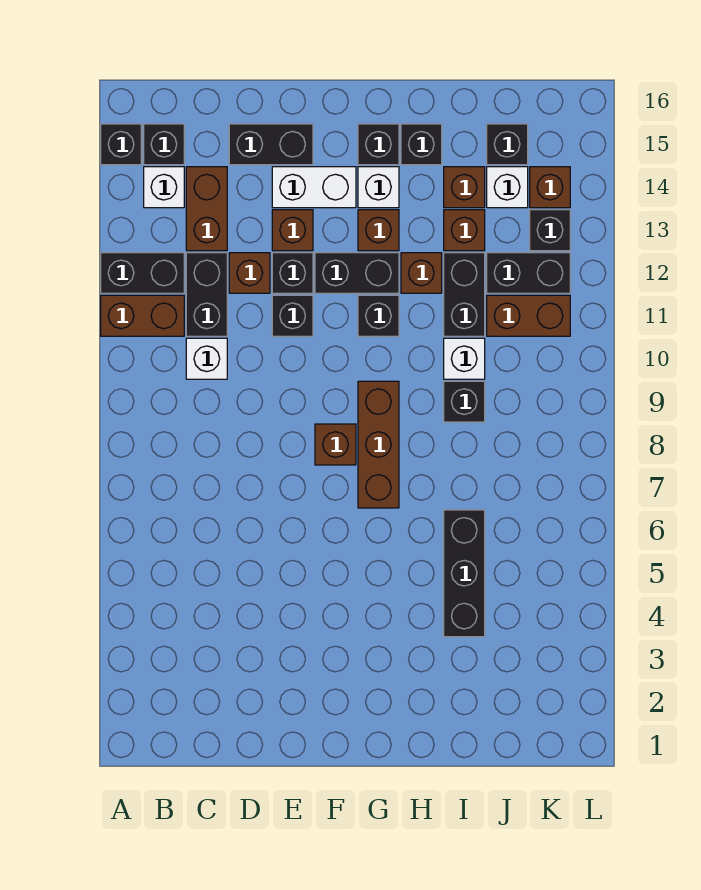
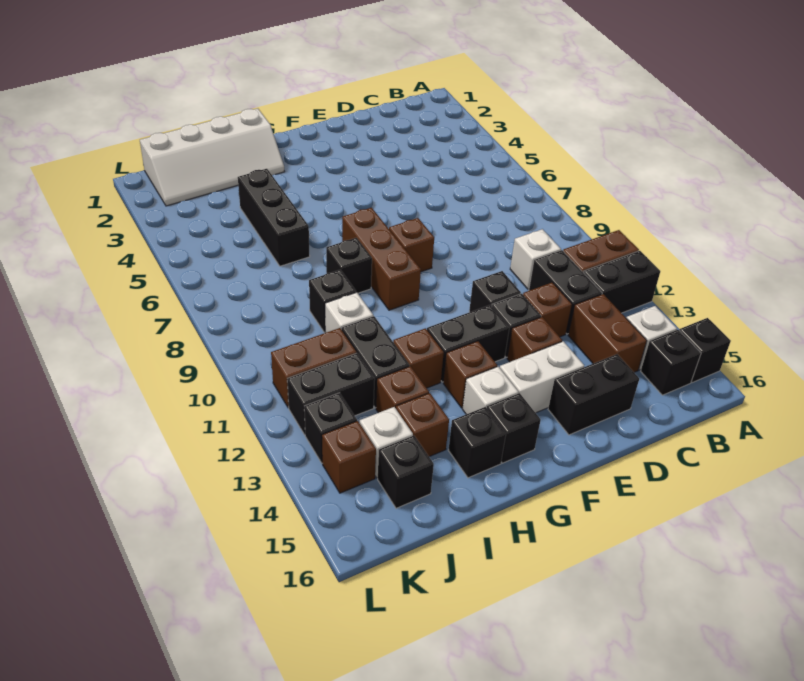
black 1x1 brick [358,295,399,336] -> black 1x1 brick moved to [326,238,372,293]
none -> white 2x4 slope [140,109,285,206]

